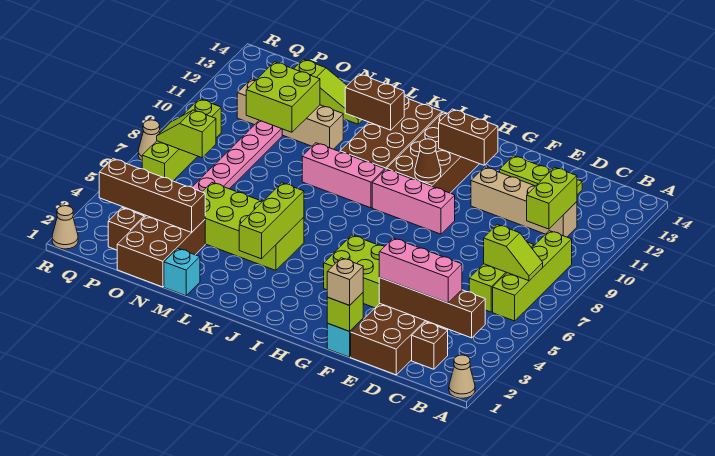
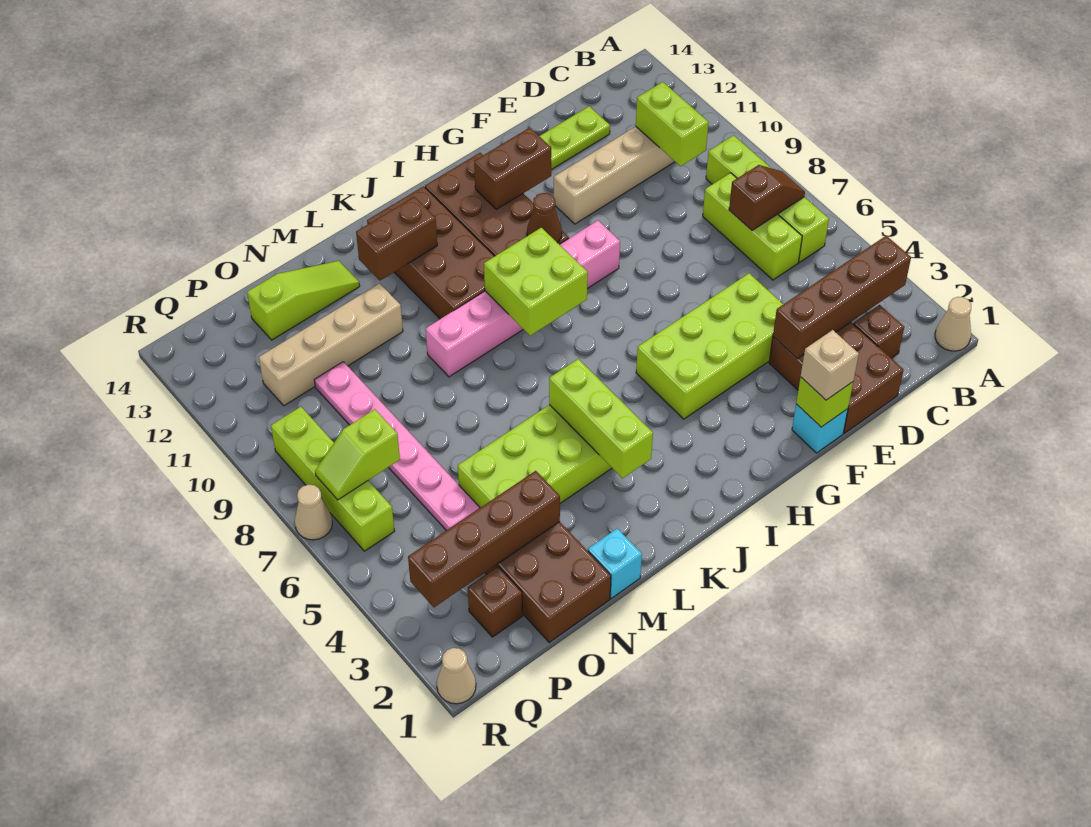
lime 1x2 slope [484,224,543,281] -> brown 1x2 slope [729,165,805,231]
pink 1x3 brick [379,238,462,303] -> none
lime 2x2 brick [246,62,320,132] -> lime 2x2 brick moved to [484,228,588,336]

